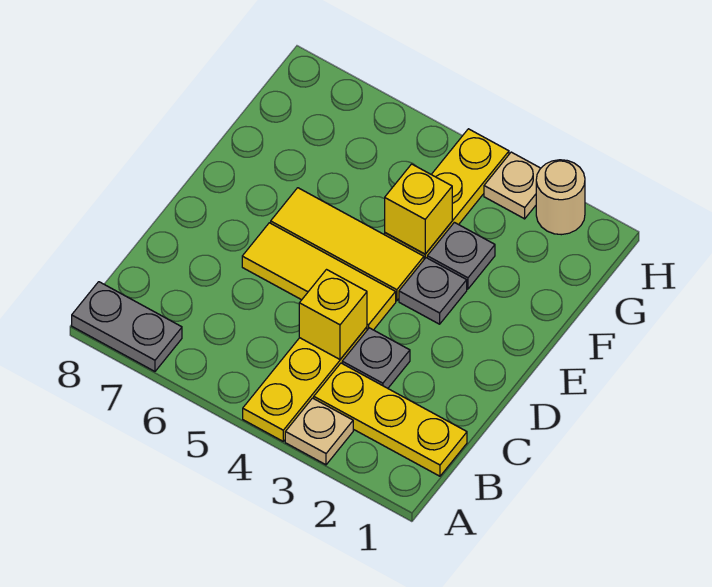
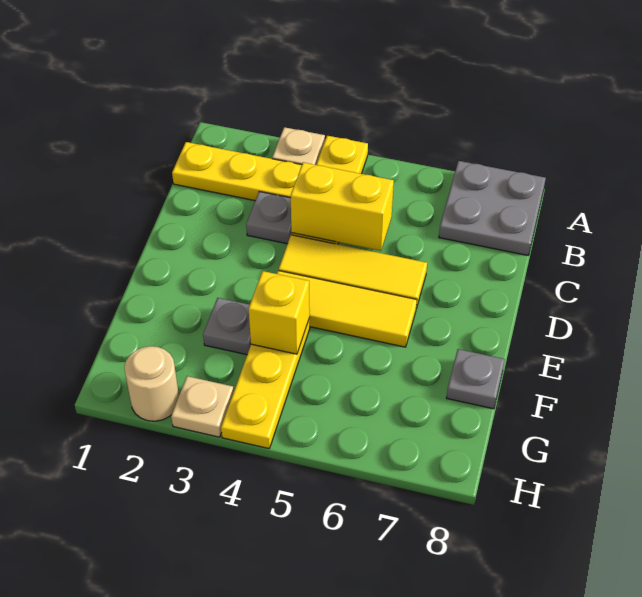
grey 1x2 plate [72,282,182,371] -> grey 2x2 plate [439,161,546,255]
yellow 1x1 brick [299,270,367,359] -> yellow 1x2 brick [291,162,394,251]
grey 1x1 plate [399,258,467,324] -> grey 1x1 plate moved to [447,349,505,409]

